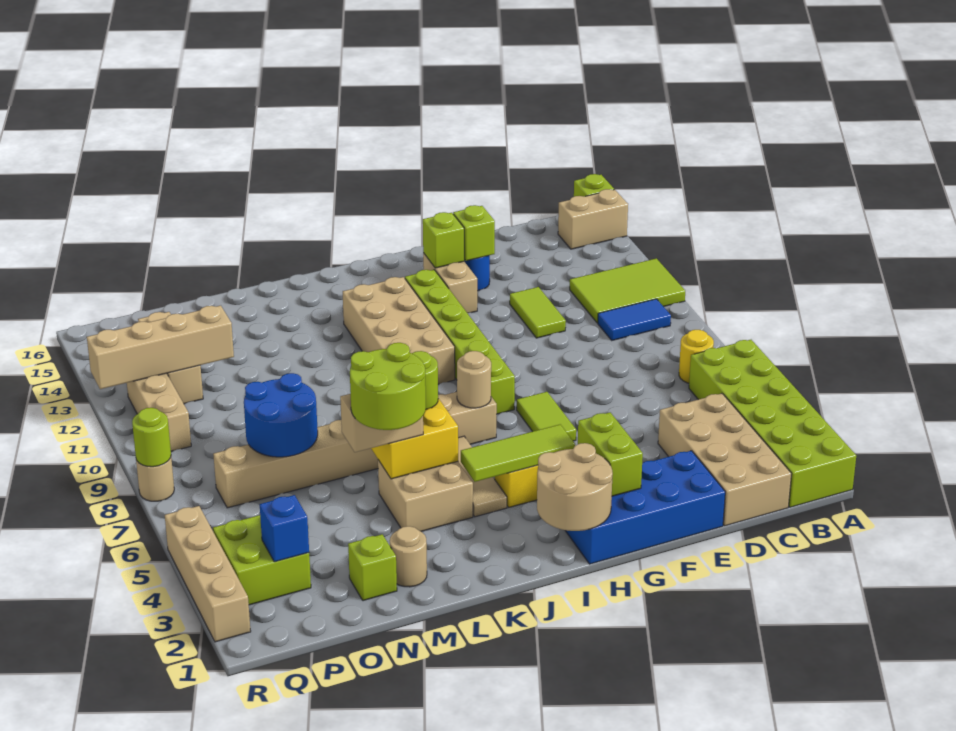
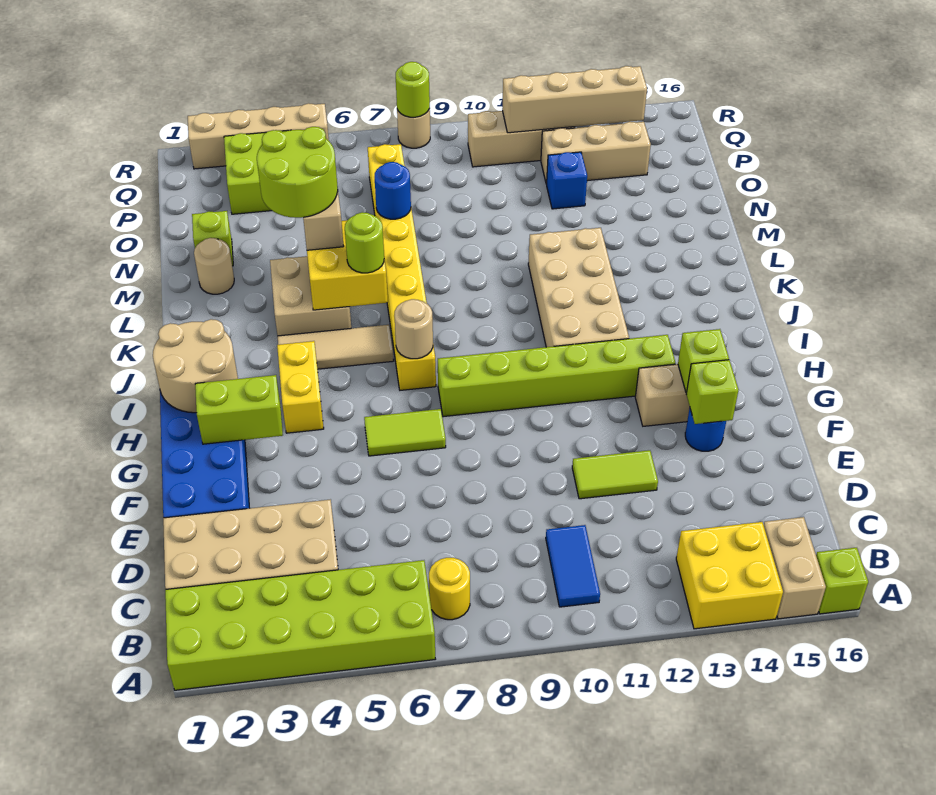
lime 2x3 tile [570,258,685,323] -> none
none -> yellow 2x2 brick [676,522,783,629]
lime 1x3 tile [461,425,575,482] -> none
tan 1x8 brick [213,392,497,508] -> yellow 1x8 brick [368,144,436,390]
tan 2x4 brick [343,277,455,384] -> tan 2x4 brick turned to [528,228,629,347]
blue 2x2 round brick [244,373,318,457] -> blue 1x1 round brick [375,162,411,219]
tan 1x4 brick [87,306,234,389] -> tan 1x4 brick turned to [502,66,647,133]
blue 1x1 brick [260,495,309,562] -> blue 1x1 brick moved to [547,152,587,209]

